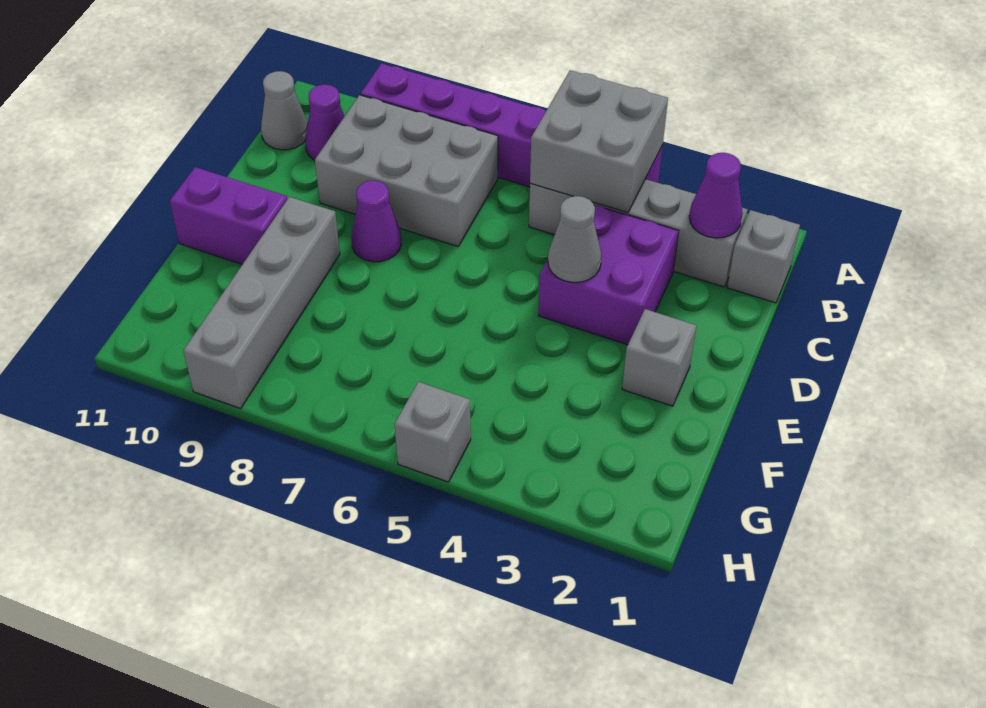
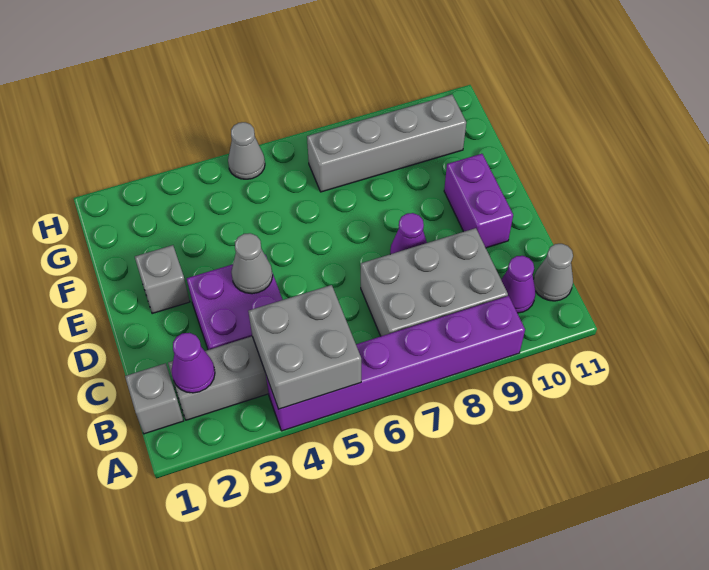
grey 1x4 brick [183,197,340,408] -> grey 1x4 brick turned to [307,95,466,192]
purple 1x2 brick [170,167,287,264] -> purple 1x2 brick turned to [444,154,513,248]
grey 1x1 brick [394,382,471,482] -> grey 1x1 cone [228,122,265,179]

